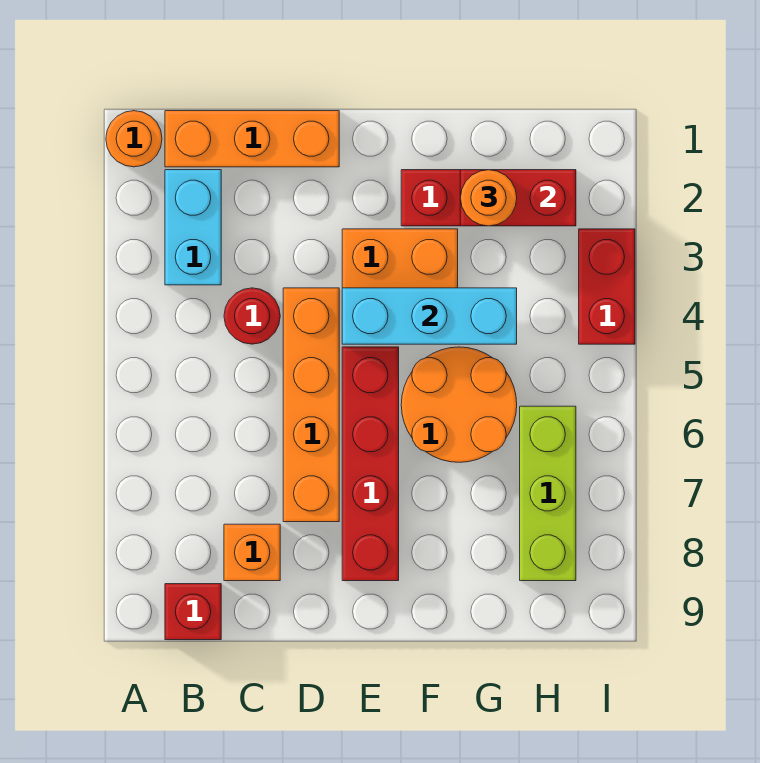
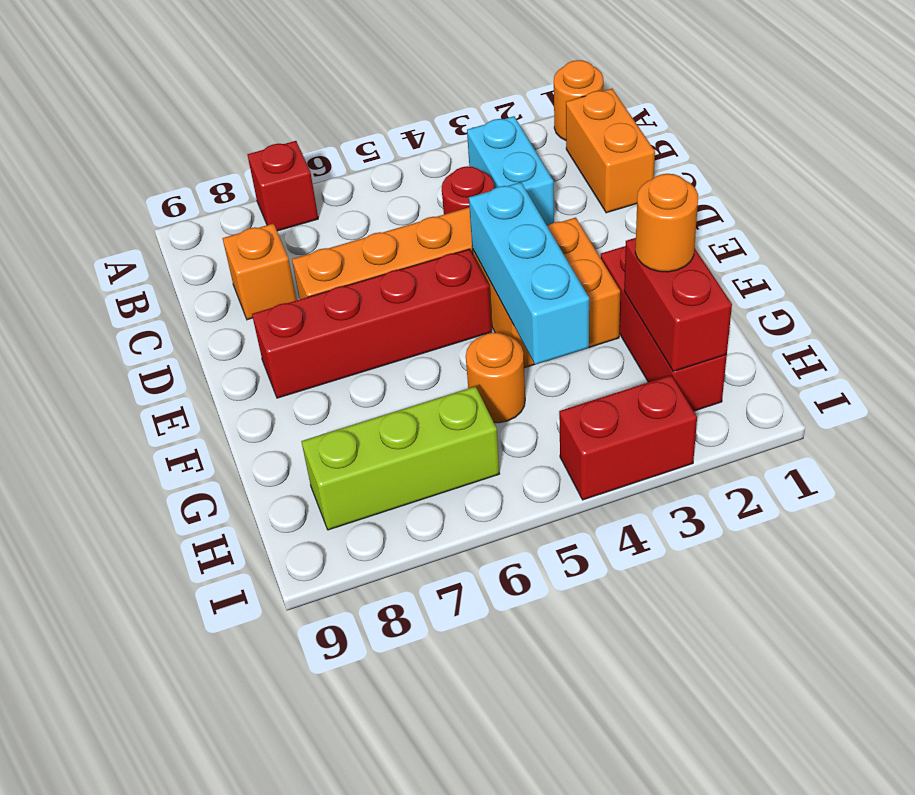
orange 1x3 brick [165,111,339,167] -> orange 1x2 brick [566,89,655,213]
cyan 1x2 brick [165,170,221,285] -> cyan 1x2 brick turned to [467,116,554,226]
red 1x1 brick [165,584,221,640] -> red 1x1 brick moved to [247,141,318,231]
orange 2x2 round brick [401,347,517,462] -> orange 1x1 round brick [466,332,525,423]

